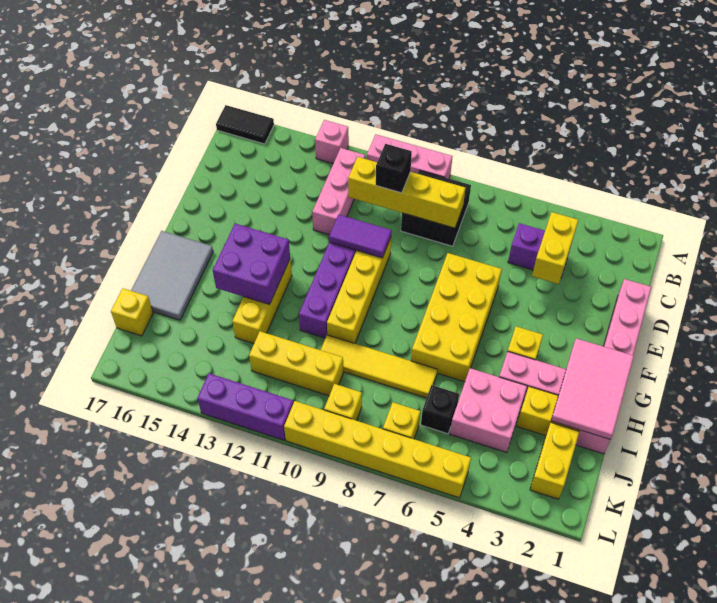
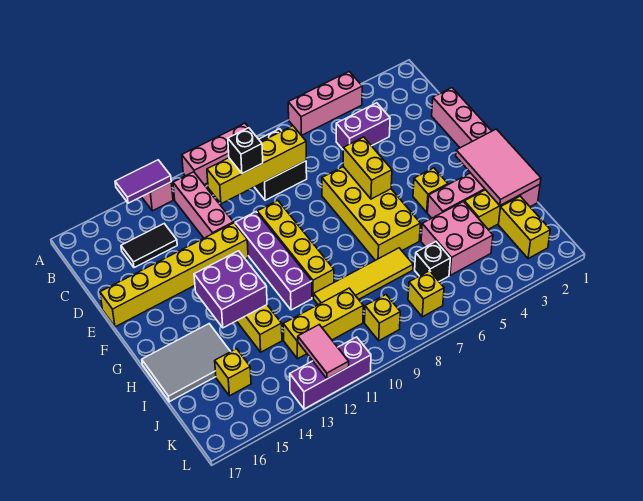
none -> pink 1x3 brick [288,72,362,136]
black 1x2 tile [216,105,274,144] -> black 1x2 tile moved to [121,224,177,268]
yellow 1x2 brick [532,212,578,284] -> yellow 1x2 brick moved to [343,137,392,199]
purple 1x2 tile [329,215,392,258] -> purple 1x2 tile moved to [115,160,171,203]
grey 2x3 tile [131,231,213,320] -> grey 2x3 tile turned to [142,324,231,402]
yellow 1x1 brick [111,288,153,336] -> yellow 1x1 brick moved to [215,349,251,396]
none -> pink 1x2 tile [298,325,349,379]
yellow 1x6 brick [284,401,471,498] -> yellow 1x6 brick moved to [100,223,248,327]

